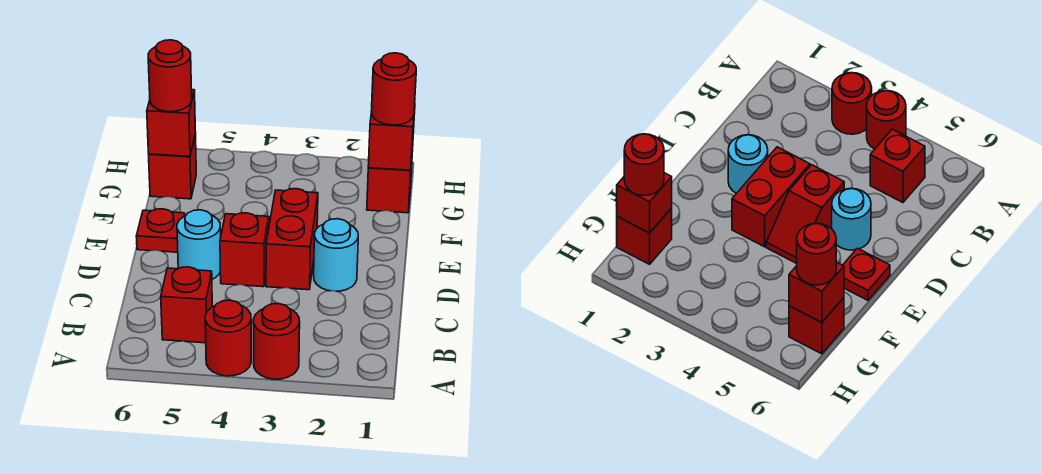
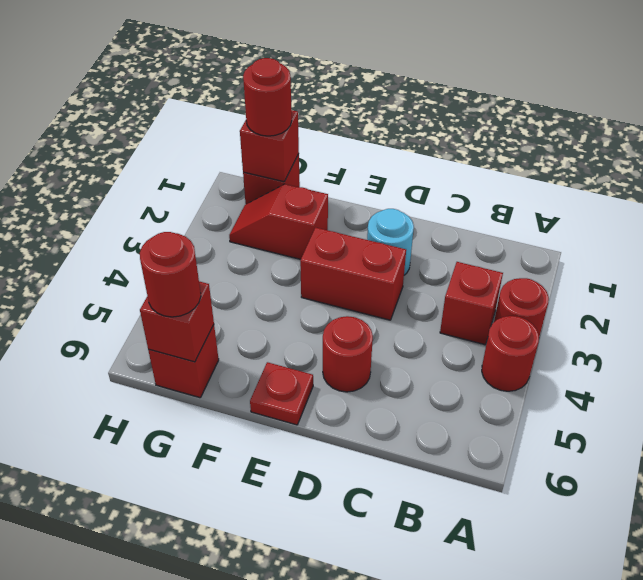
red 1x1 brick [161,267,212,343] -> red 1x1 brick moved to [440,262,503,345]
red 1x2 slope [220,213,270,287] -> red 1x2 slope moved to [229,184,328,259]
cyan 1x1 round brick [177,210,221,279] -> red 1x1 round brick [323,316,373,392]

